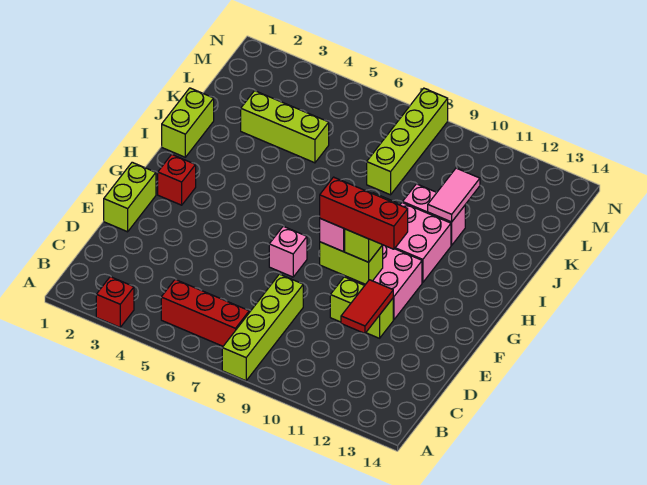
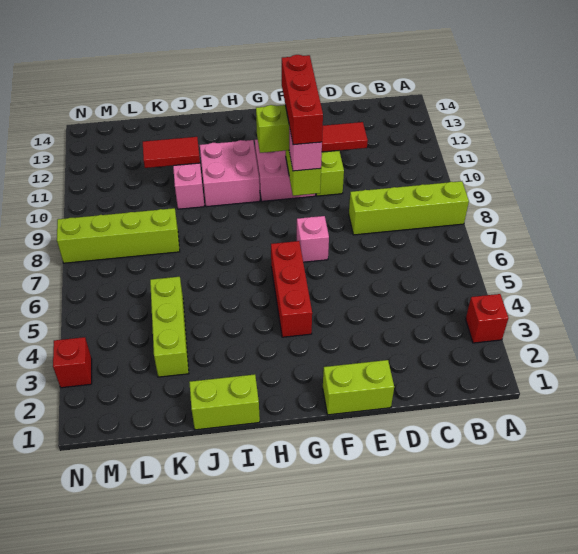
red 1x3 brick [161,280,249,346] -> red 1x3 brick moved to [271,241,312,337]
red 1x1 brick [158,154,196,205] -> red 1x1 brick moved to [53,337,92,388]
pink 1x2 tile [428,168,480,222] -> red 1x2 tile [143,137,200,168]

